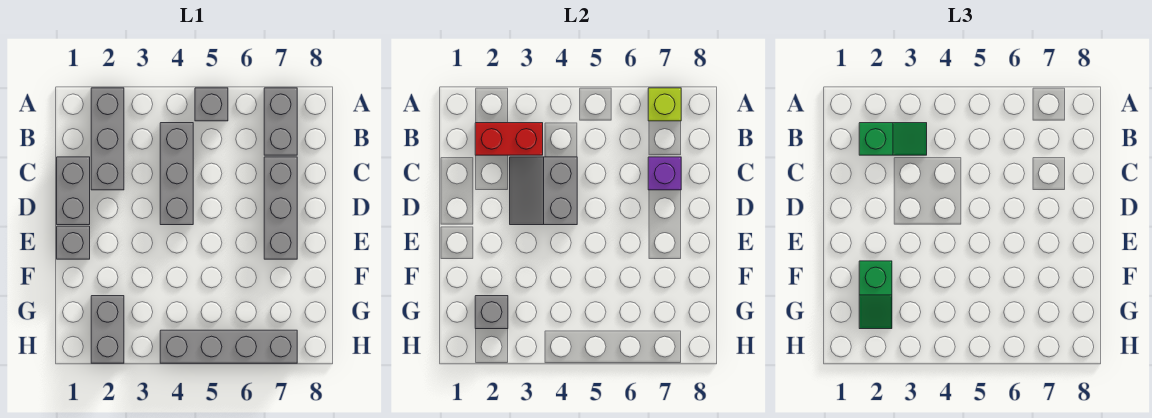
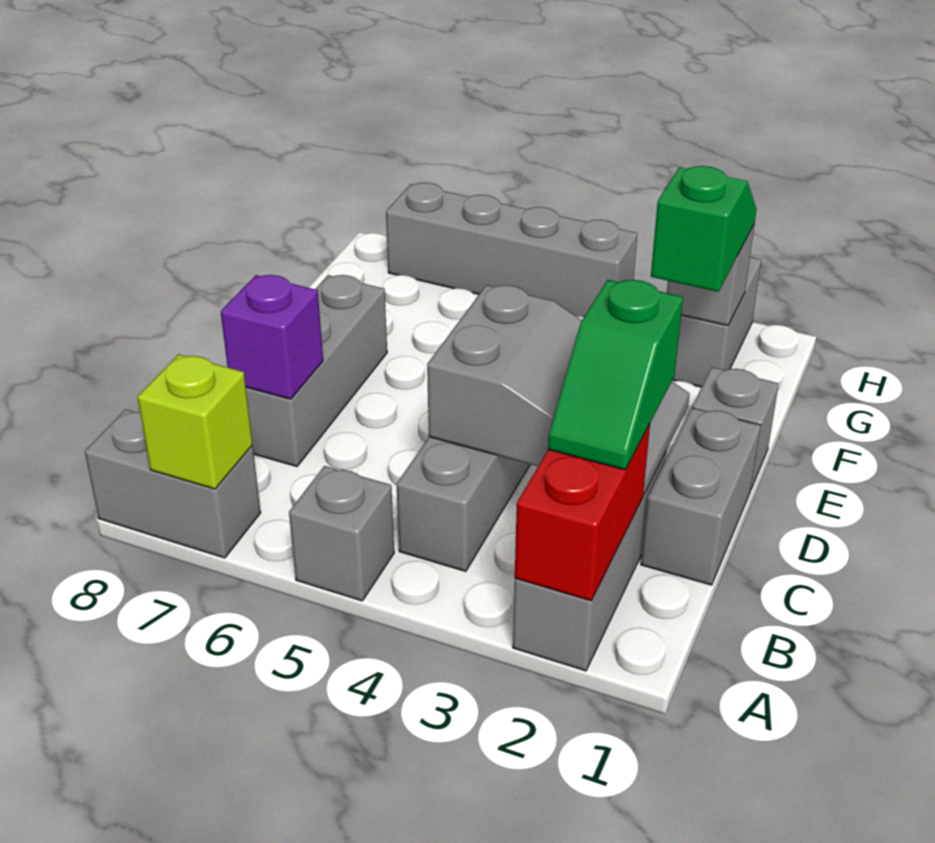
grey 1x2 brick [264,88,297,155] -> grey 1x2 brick turned to [85,409,261,558]
red 1x2 brick [475,123,543,155] -> red 1x2 brick turned to [515,424,650,601]
green 1x2 slope [859,123,927,155] -> green 1x2 slope turned to [548,280,683,470]
grey 2x2 slope [510,157,577,225] -> grey 2x3 slope [427,285,690,495]

